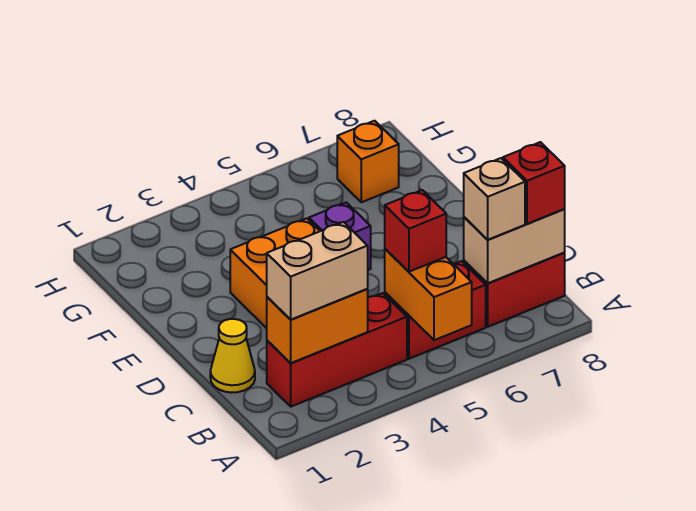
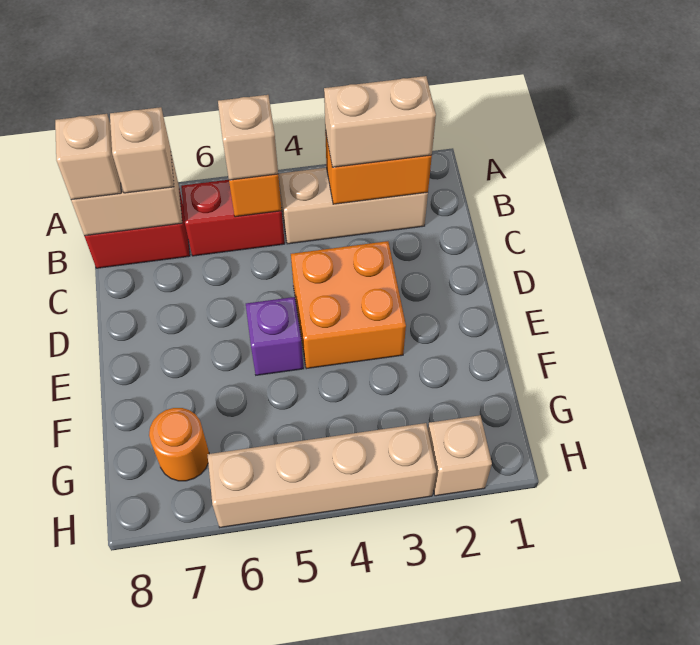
red 1x3 brick [267,293,407,407] -> tan 1x3 brick [278,168,428,244]
red 1x1 brick [385,190,446,272] -> tan 1x1 brick [218,95,278,180]
red 1x1 brick [503,142,565,224] -> tan 1x1 brick [55,114,121,200]
yellow 1x1 cone [210,319,255,393] -> none
orange 1x1 brick [337,121,399,202] -> orange 1x1 round brick [149,408,209,481]
none -> tan 1x1 brick [428,415,492,496]
none -> tan 1x4 brick [207,423,436,527]

